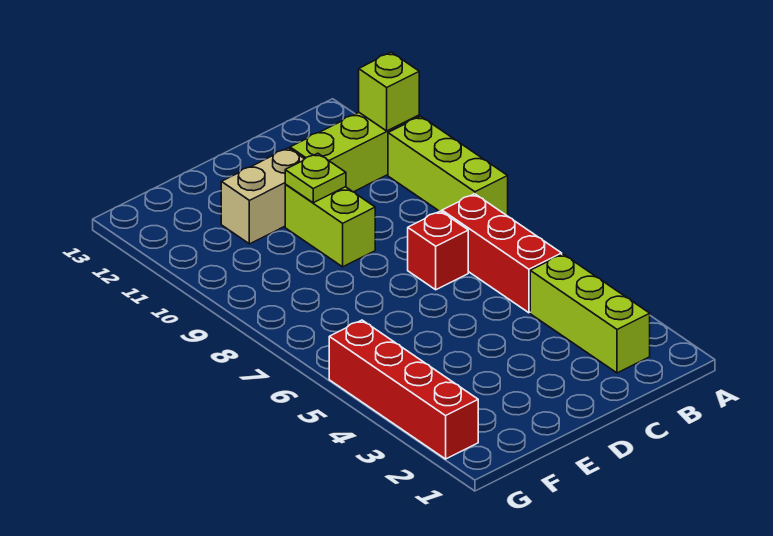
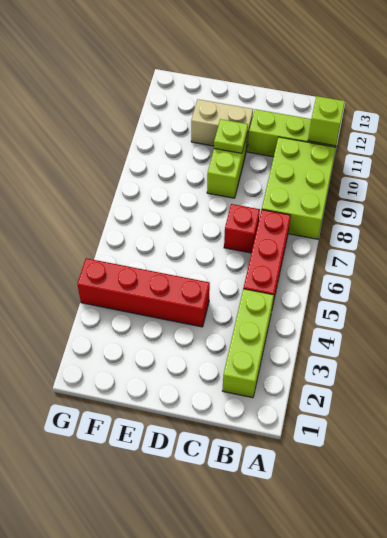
lime 1x3 brick [388,116,508,216] -> lime 2x3 brick [262,137,336,239]
red 1x4 brick [329,320,478,459] -> red 1x4 brick turned to [77,258,210,327]

